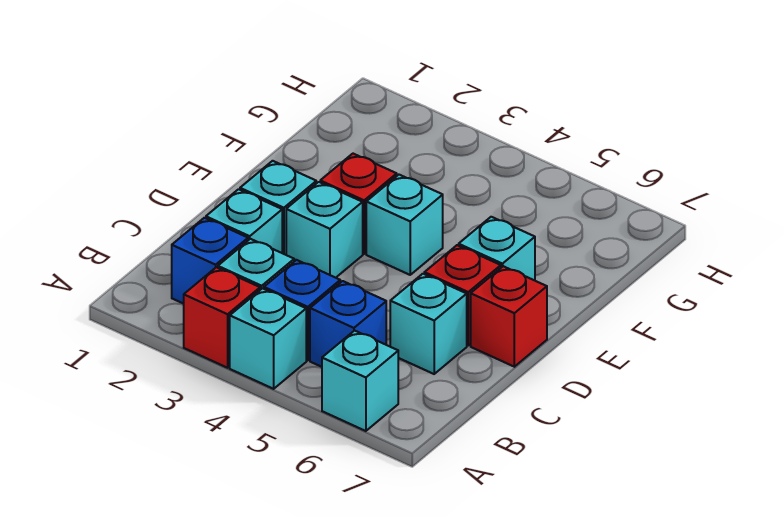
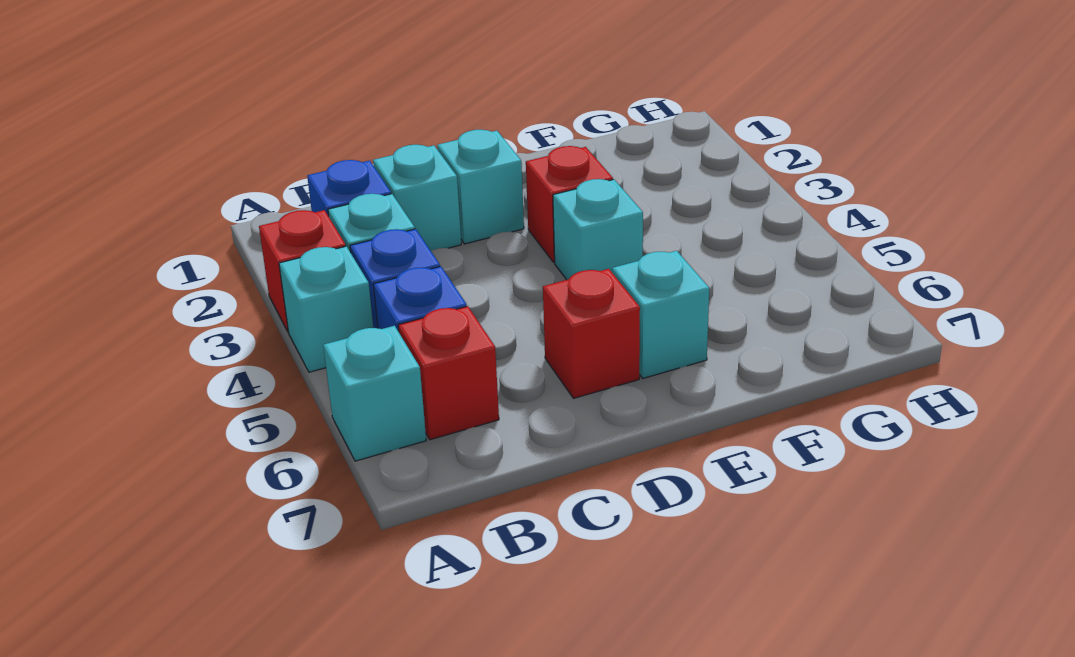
cyan 1x1 brick [390,274,467,374] -> none
cyan 1x1 brick [286,182,363,278] -> none
red 1x1 brick [471,266,547,367] -> red 1x1 brick moved to [398,306,499,440]

